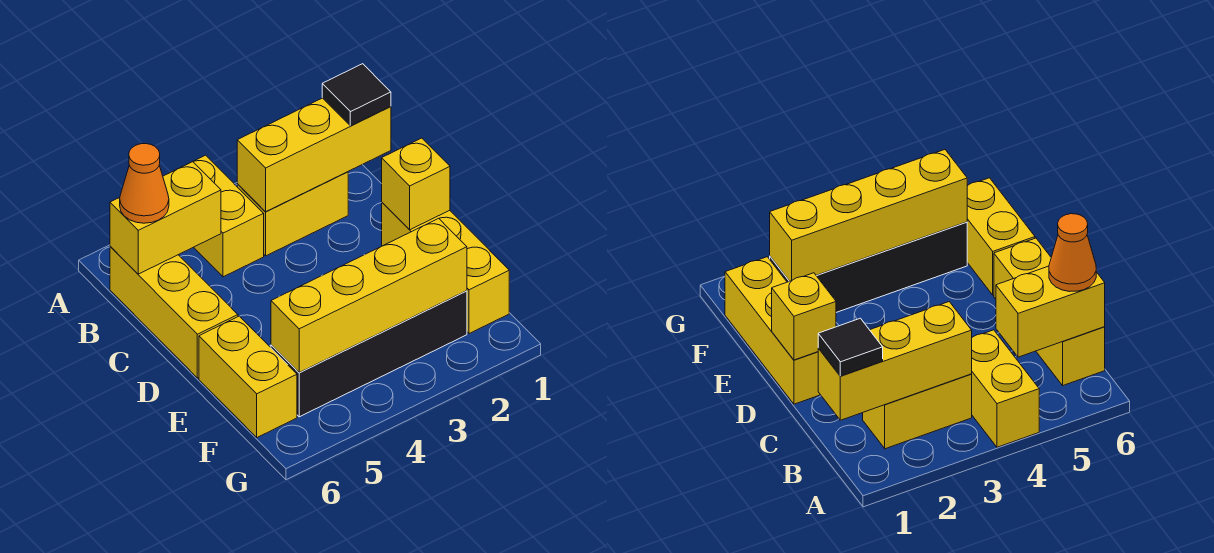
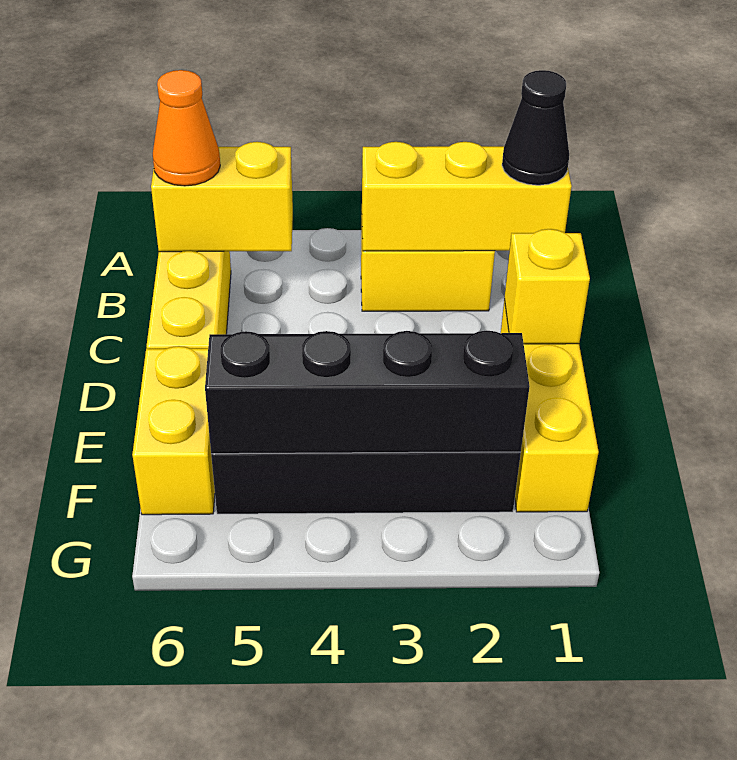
yellow 1x2 brick [193,155,264,277] -> none
black 1x1 tile [322,64,391,126] -> black 1x1 cone [502,70,569,185]
yellow 1x4 brick [271,218,467,372] -> black 1x4 brick [205,331,530,454]

